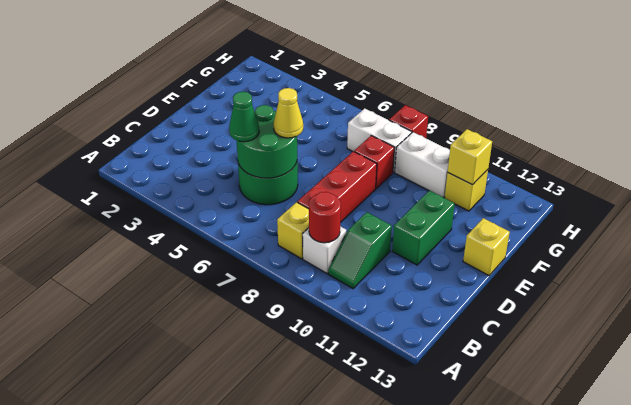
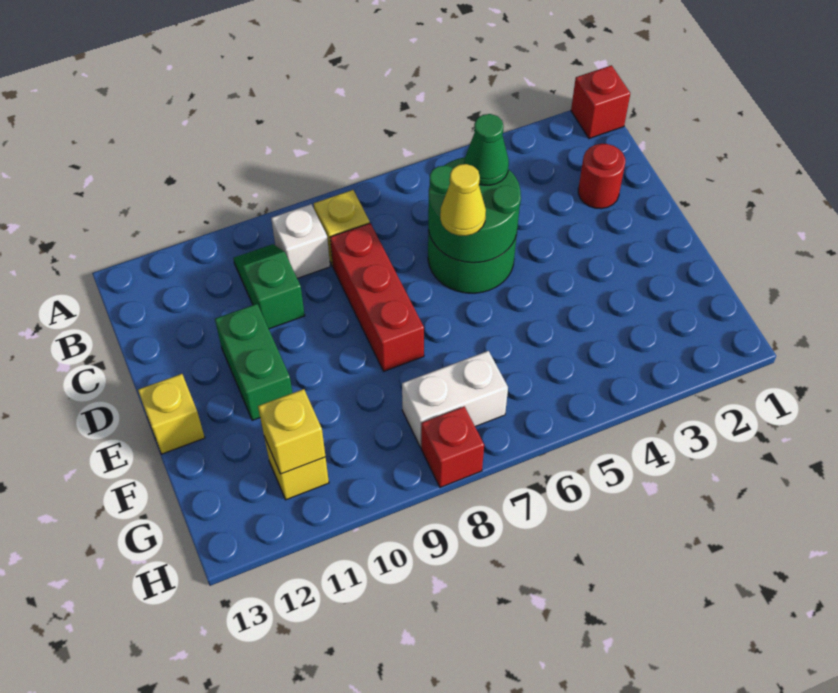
red 1x1 round brick [309,192,341,243] -> red 1x1 round brick moved to [578,144,625,209]
red 1x1 brick [354,136,394,188] -> red 1x1 brick moved to [571,65,630,139]
white 1x2 brick [395,132,450,197] -> none

